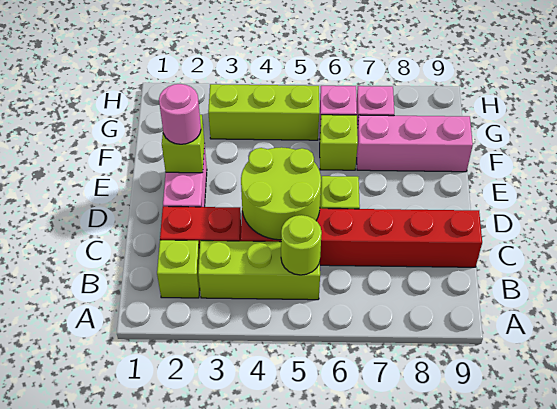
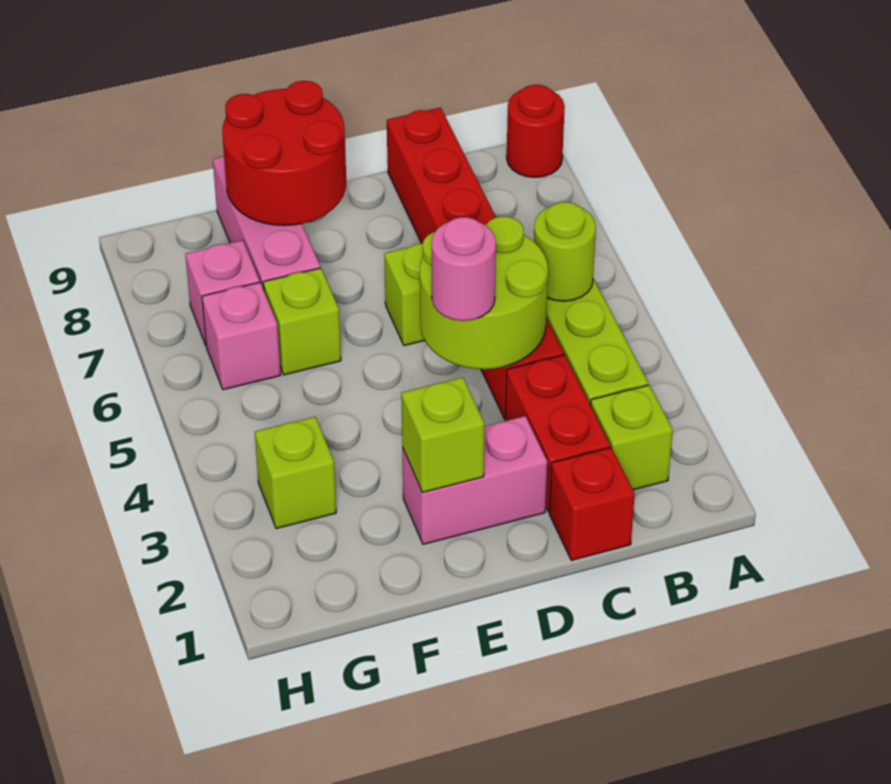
none -> red 1x1 round brick [507,85,565,177]
none -> red 1x1 brick [549,447,635,560]
pink 1x1 round brick [159,84,201,144] -> pink 1x1 round brick moved to [432,217,496,321]
none -> red 2x2 round brick [222,81,346,226]
lime 1x3 brick [208,84,319,140] -> lime 1x1 brick [255,417,336,529]

